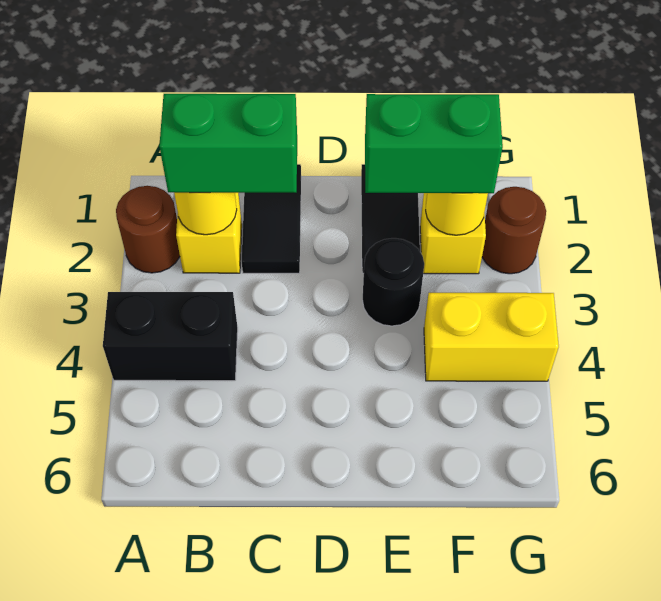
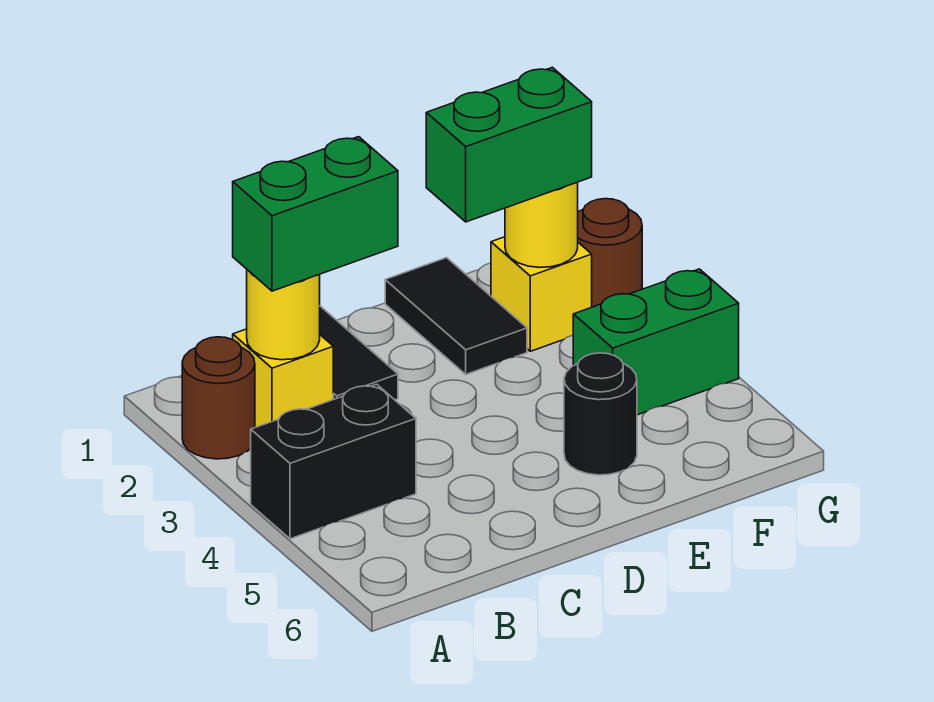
black 1x1 round brick [363,238,424,326] -> black 1x1 round brick moved to [564,353,637,475]
yellow 1x2 brick [424,292,559,381] -> green 1x2 brick [573,269,739,415]

